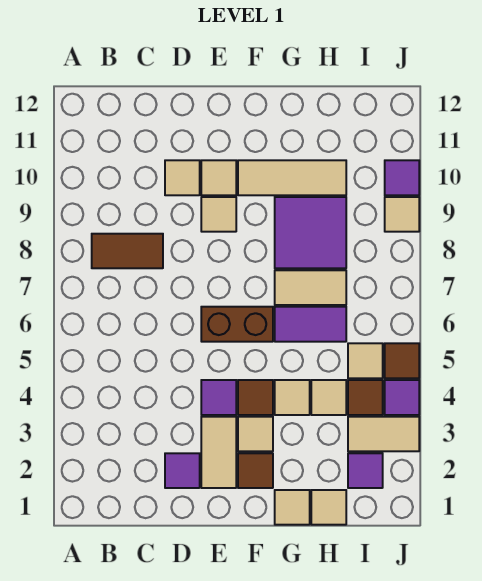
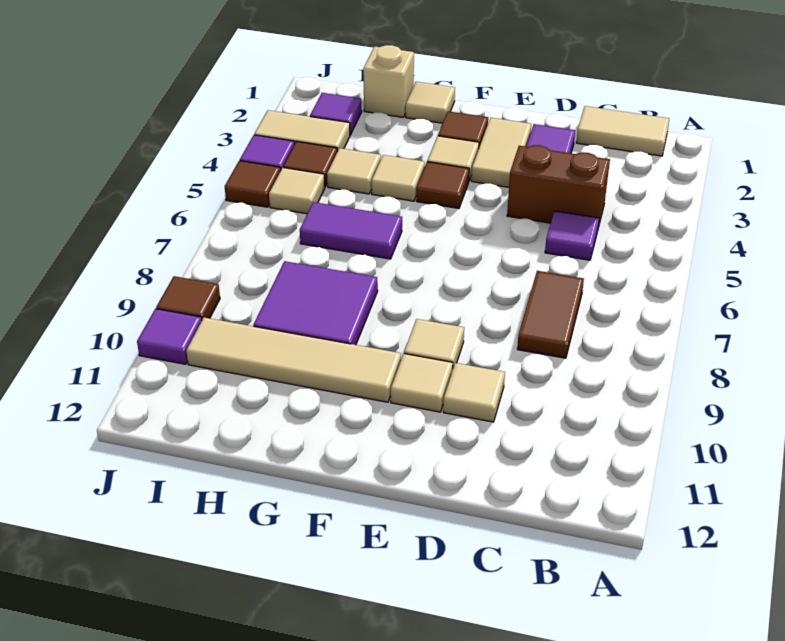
brown 1x2 tile [92,234,163,268] -> brown 1x2 tile turned to [517,271,584,358]
purple 1x1 tile [201,380,236,415] -> purple 1x1 tile moved to [545,211,599,260]
brown 1x2 brick [201,307,273,342] -> brown 1x2 brick moved to [507,145,610,228]
tan 1x3 tile [238,160,346,195] -> tan 1x4 tile [186,318,401,402]
tan 1x2 tile [275,270,346,305] -> tan 1x2 tile moved to [576,106,669,156]
tan 1x1 tile [311,490,346,525] -> tan 1x1 brick [363,45,414,117]
tan 1x1 tile [385,197,419,232] -> brown 1x1 tile [156,276,220,319]

